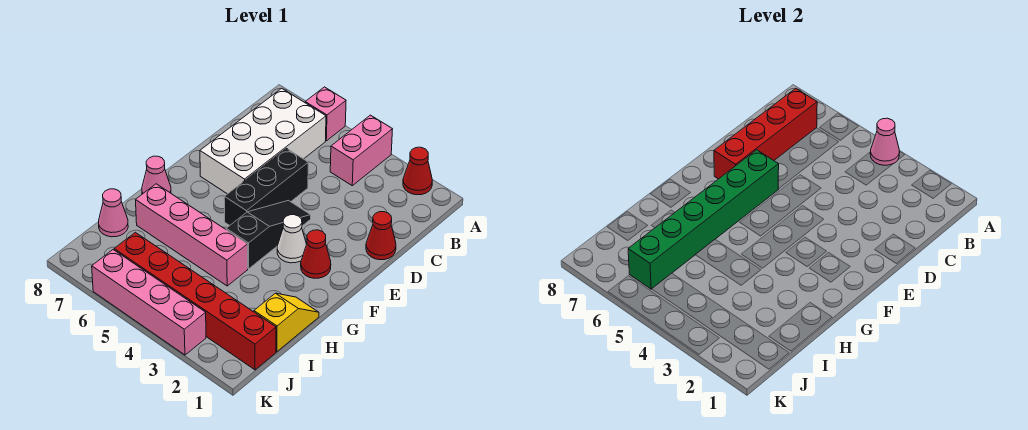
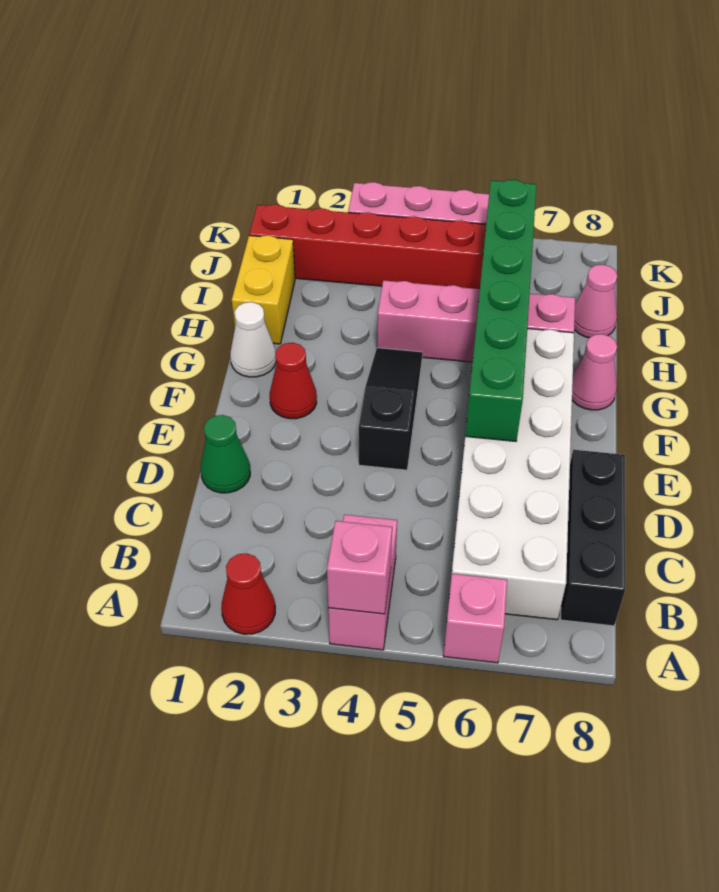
pink 1x1 cone [870,118,900,165] -> pink 1x1 brick [327,521,392,614]
white 2x4 brick [200,88,326,194] -> white 2x6 brick [452,328,574,620]
red 1x4 brick [714,88,817,179] -> none
red 1x1 cone [366,212,396,260] -> green 1x1 cone [201,415,250,493]
black 1x3 brick [224,148,308,226] -> black 1x3 brick moved to [560,450,625,626]
black 1x3 slope [226,201,311,269] -> black 1x3 slope turned to [359,348,422,470]
white 1x1 cone [277,215,307,263] -> white 1x1 cone moved to [230,302,276,377]
yellow 1x2 slope [254,293,319,352] -> yellow 1x2 brick [232,235,295,344]

